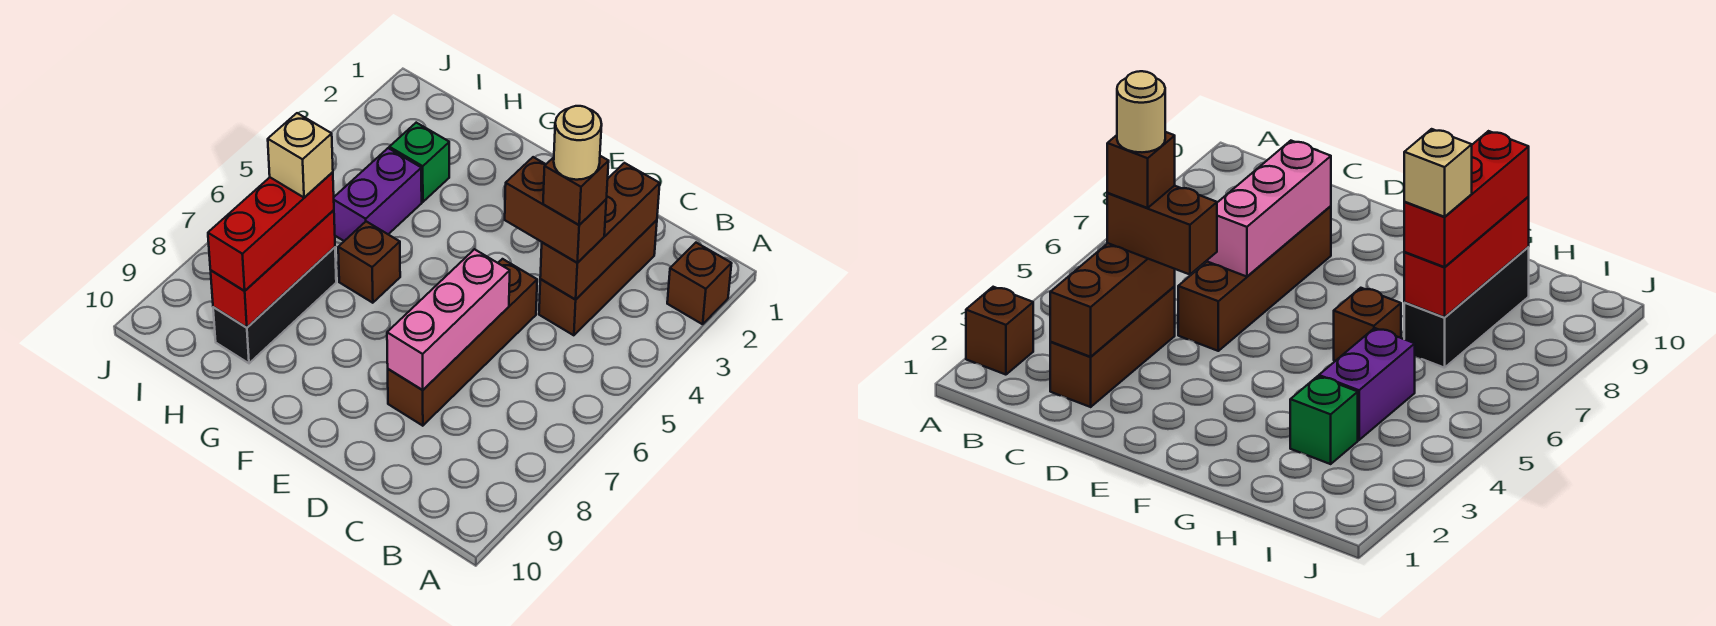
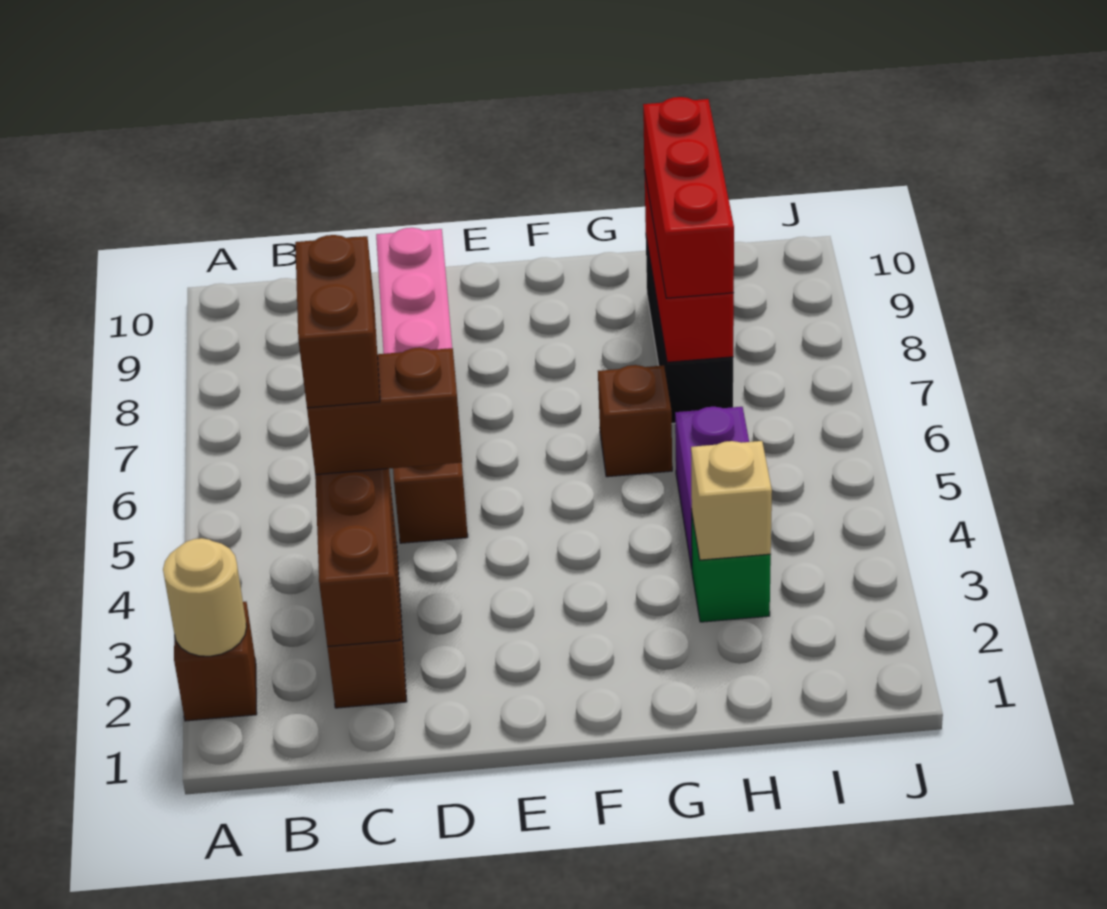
brown 1x1 brick [543,156,609,225] -> brown 1x2 brick [295,235,380,408]
tan 1x1 round brick [554,106,602,180] -> tan 1x1 round brick moved to [163,538,247,656]
tan 1x1 brick [268,113,333,197] -> tan 1x1 brick moved to [691,441,772,560]

